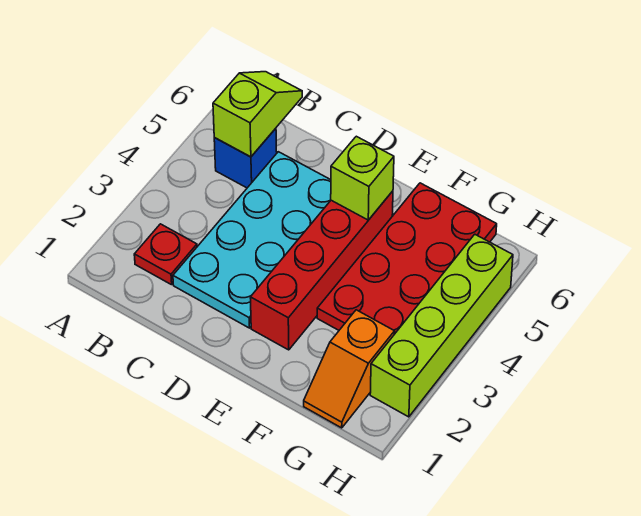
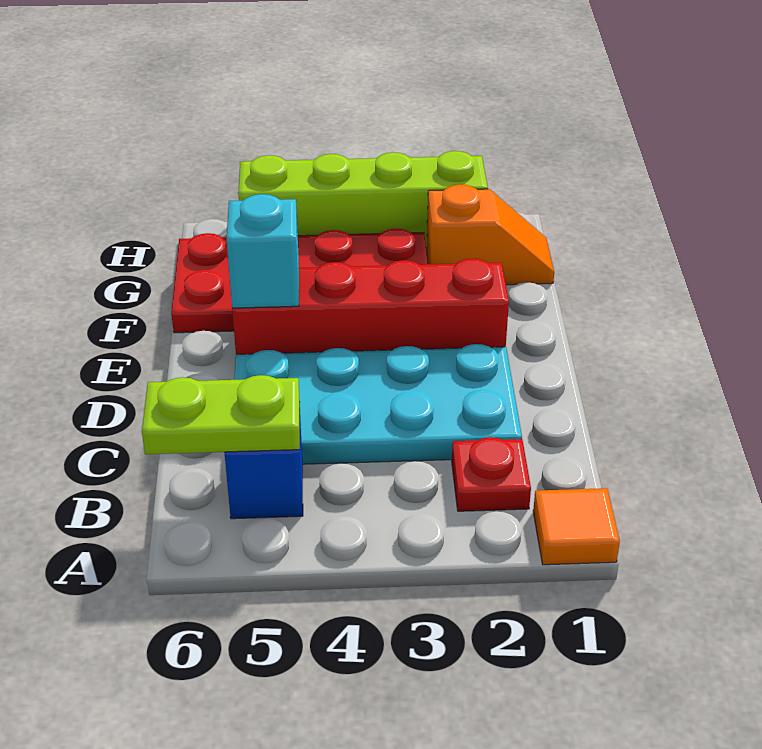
none -> orange 1x1 tile [533,488,620,565]
lime 1x2 slope [213,72,302,157] -> lime 1x2 plate [142,375,300,454]
lime 1x1 brick [331,136,394,220] -> cyan 1x1 brick [227,194,299,308]

